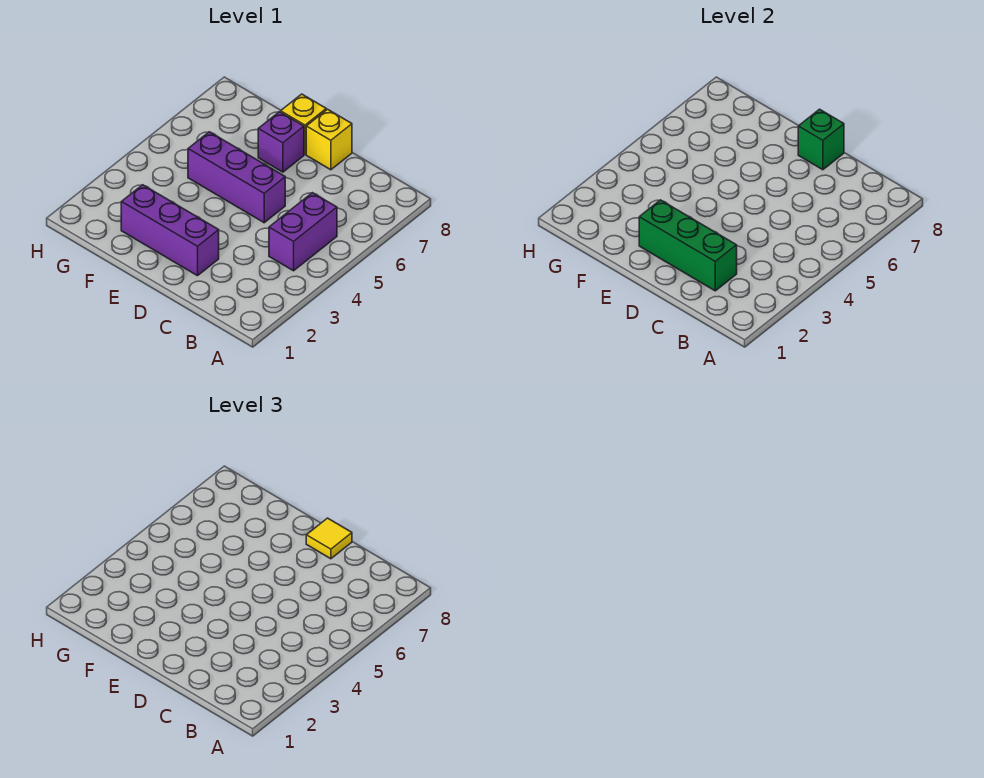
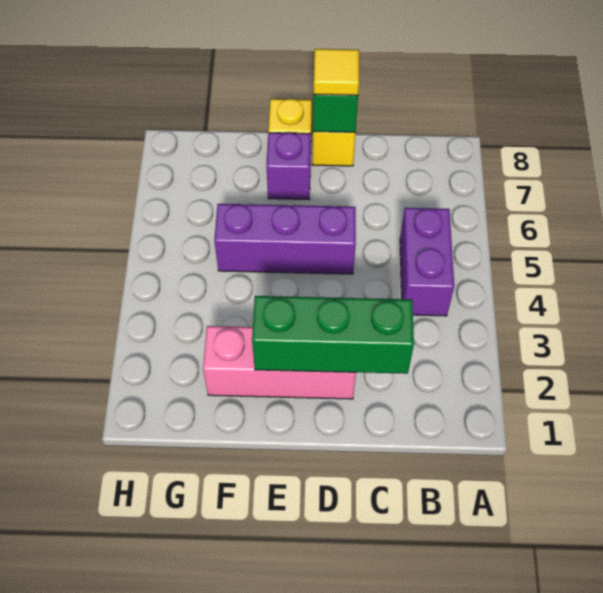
purple 1x3 brick [121,185,219,276] -> pink 1x3 brick [203,326,356,399]

